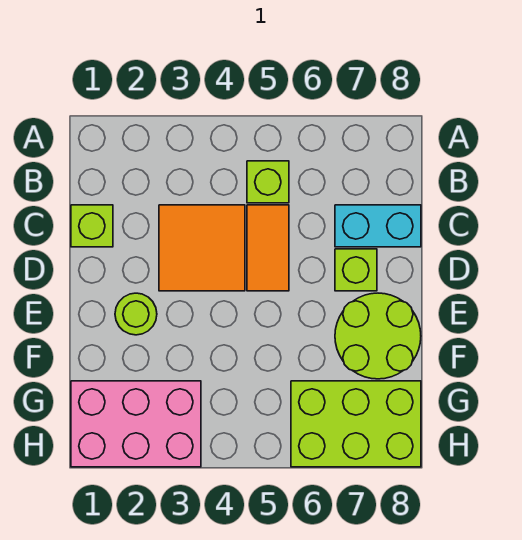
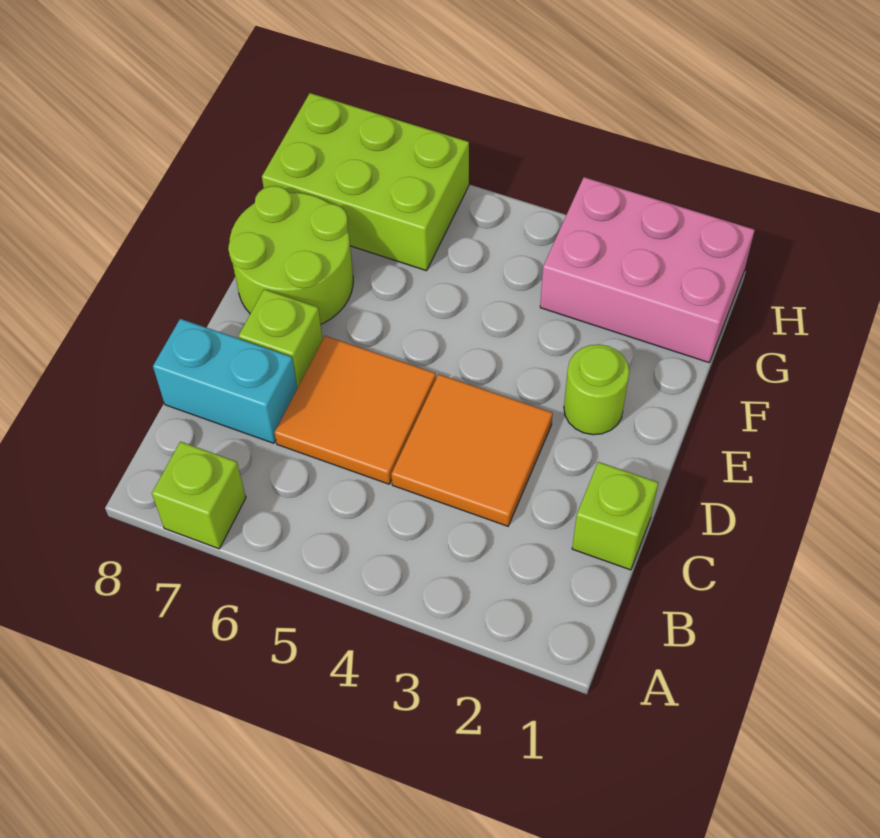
lime 1x1 brick [247,161,289,203] -> lime 1x1 brick moved to [152,442,246,549]
orange 1x2 tile [247,205,289,291] -> orange 2x2 tile [275,336,436,484]

